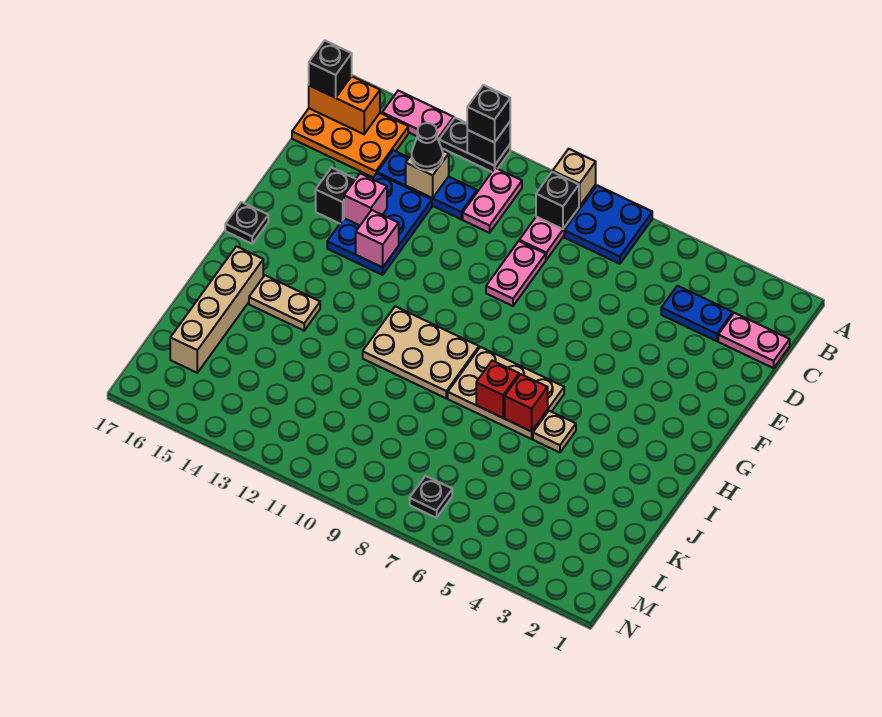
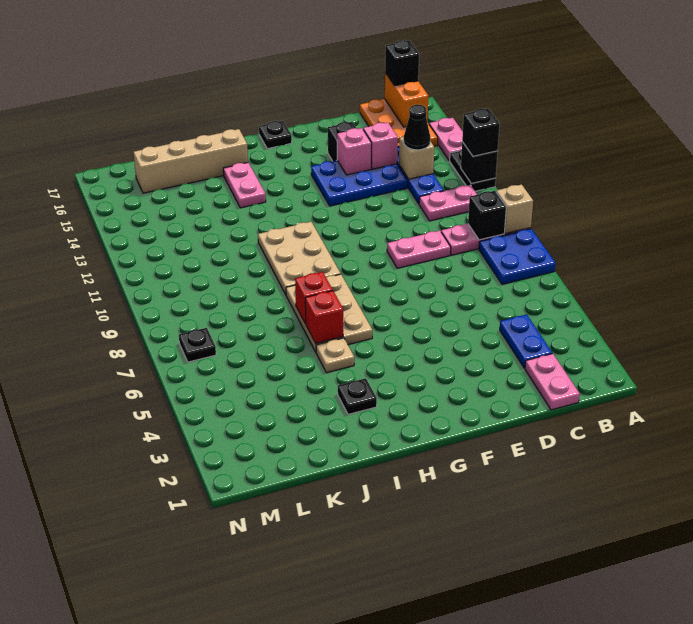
pink 1x1 brick [356,210,399,267] -> pink 1x1 brick moved to [363,122,398,169]
none -> black 1x1 plate [338,378,377,414]
tan 1x2 plate [249,275,320,331] -> pink 1x2 plate [223,163,266,208]

